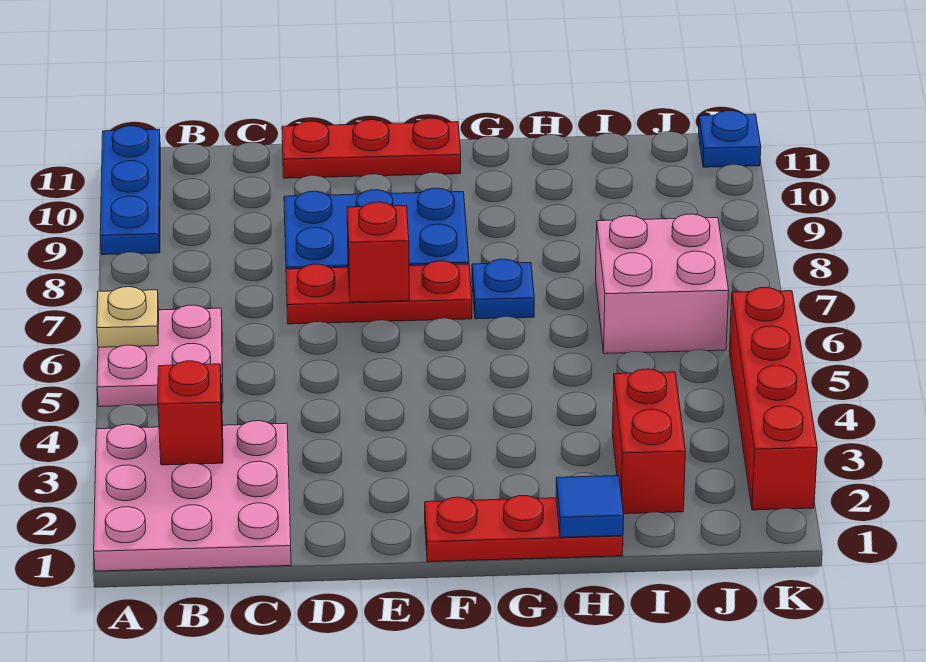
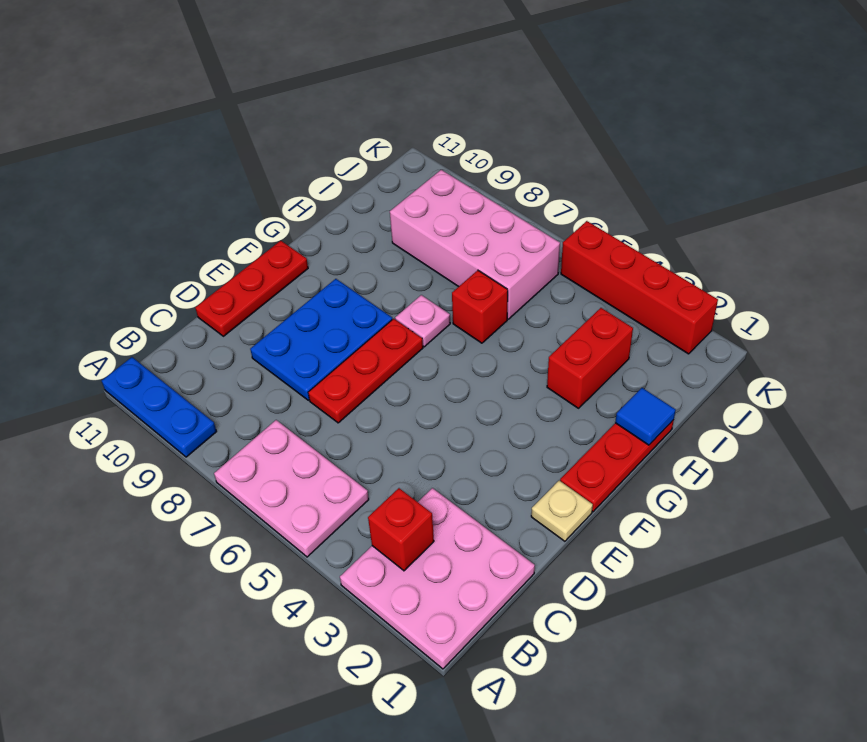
pink 2x2 plate [97,305,223,406] -> pink 2x3 plate [214,420,369,557]
tan 1x1 plate [97,287,159,347] -> tan 1x1 plate moved to [531,481,593,541]
red 1x1 brick [347,202,409,302] -> red 1x1 brick moved to [452,270,508,343]
blue 1x1 plate [472,259,534,319] -> pink 1x1 plate [395,295,450,347]
red 1x2 brick [612,369,686,514] -> red 1x2 brick turned to [547,308,633,408]
pink 2x2 brick [596,214,729,354] -> pink 2x4 brick [390,170,560,319]
blue 1x1 plate [699,111,761,167] -> none

